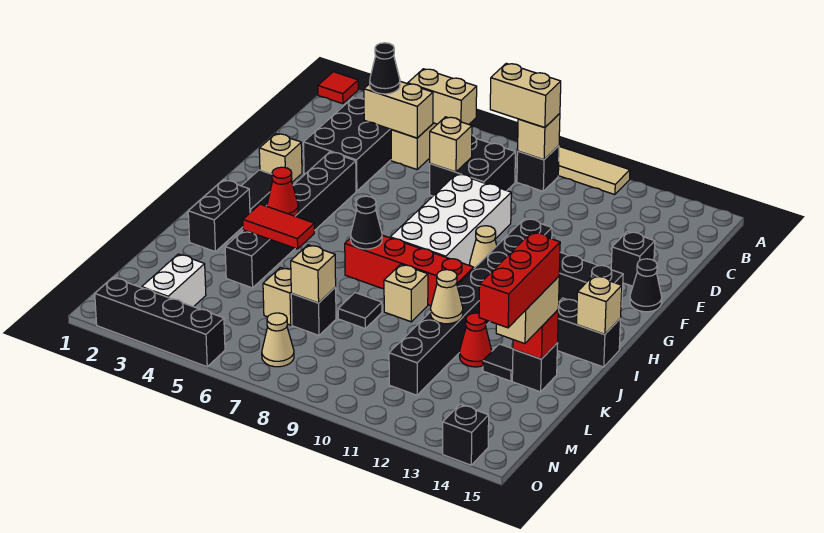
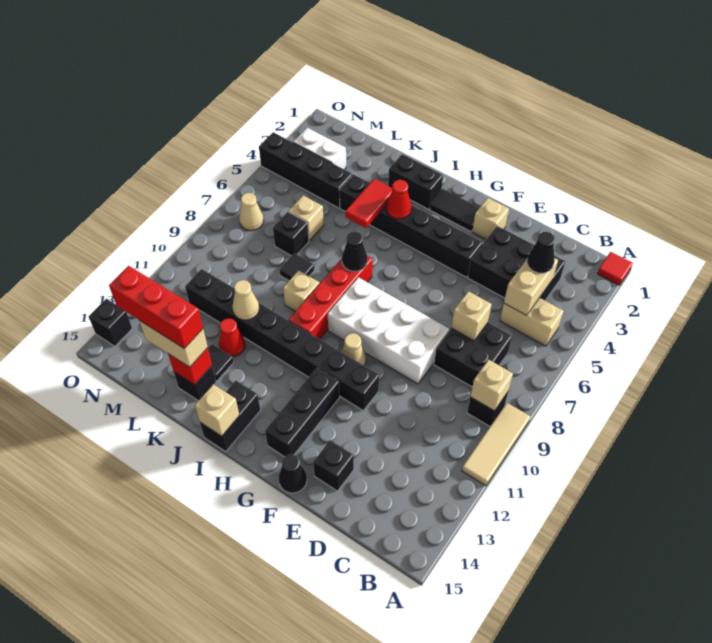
tan 1x2 brick [408,69,477,124] -> none
tan 1x2 brick [490,63,561,128] -> none
tan 1x1 brick [291,245,336,303] -> none
black 1x4 brick [95,278,225,367] -> black 1x4 brick turned to [259,132,352,208]

